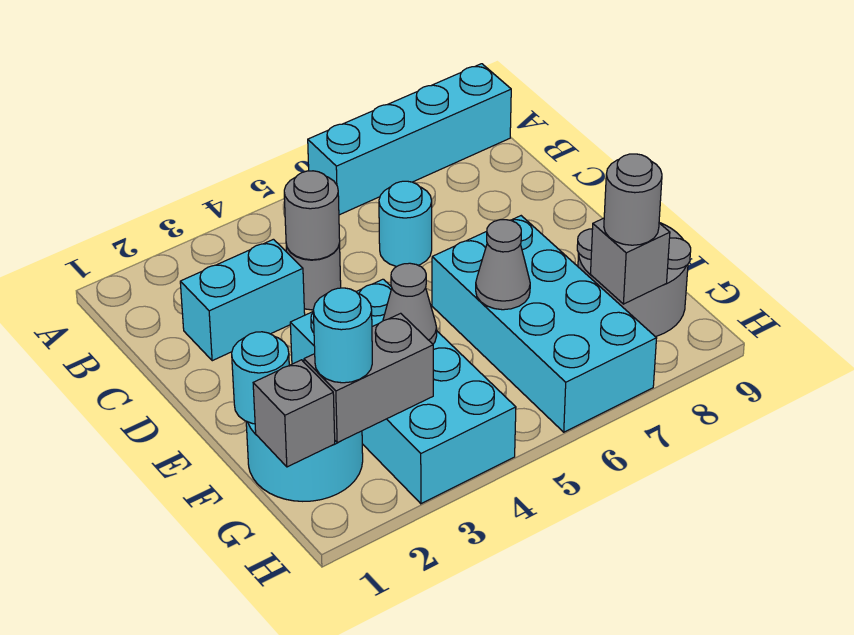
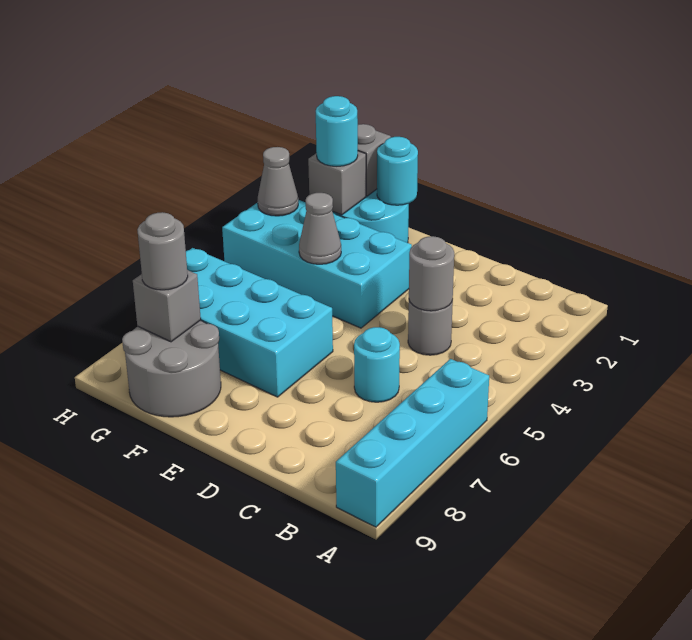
cyan 1x2 brick [180,239,305,361] -> none
grey 1x1 cone [476,220,530,310] -> grey 1x1 cone moved to [258,147,298,216]
grey 1x2 brick [304,313,433,443] -> grey 1x1 brick [308,151,366,215]

